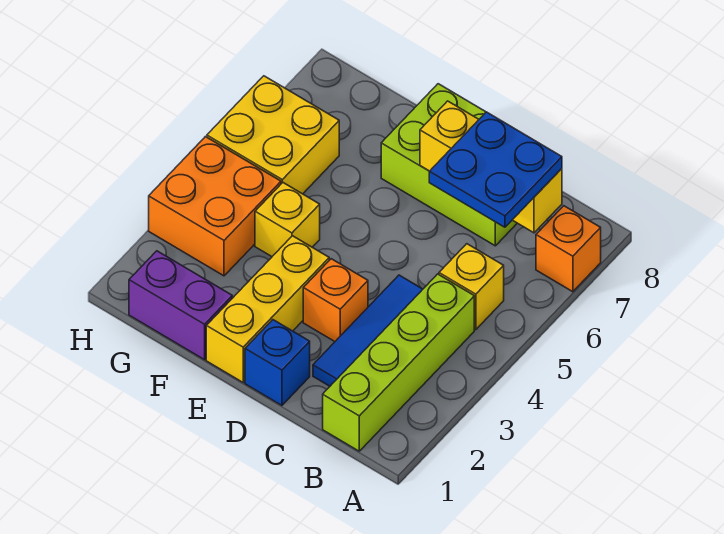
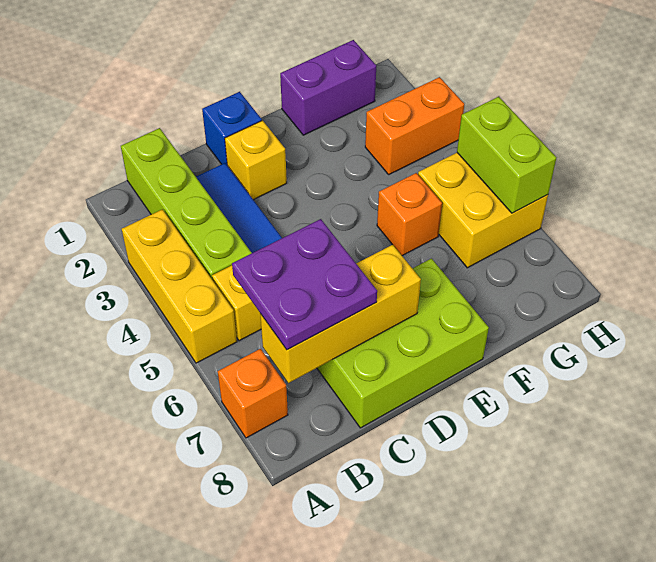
blue 2x2 plate [429,112,562,227] -> purple 2x2 plate [232,219,377,350]
orange 1x1 brick [303,259,368,341] -> orange 1x1 brick moved to [377,173,442,256]
yellow 1x3 brick [206,236,329,382] -> yellow 1x3 brick moved to [122,209,237,363]
yellow 1x1 brick [255,183,320,256] -> yellow 1x1 brick moved to [225,120,287,200]
orange 2x2 brick [149,137,281,276] -> orange 1x2 brick [365,77,464,174]
none -> lime 1x2 brick [457,97,556,213]

